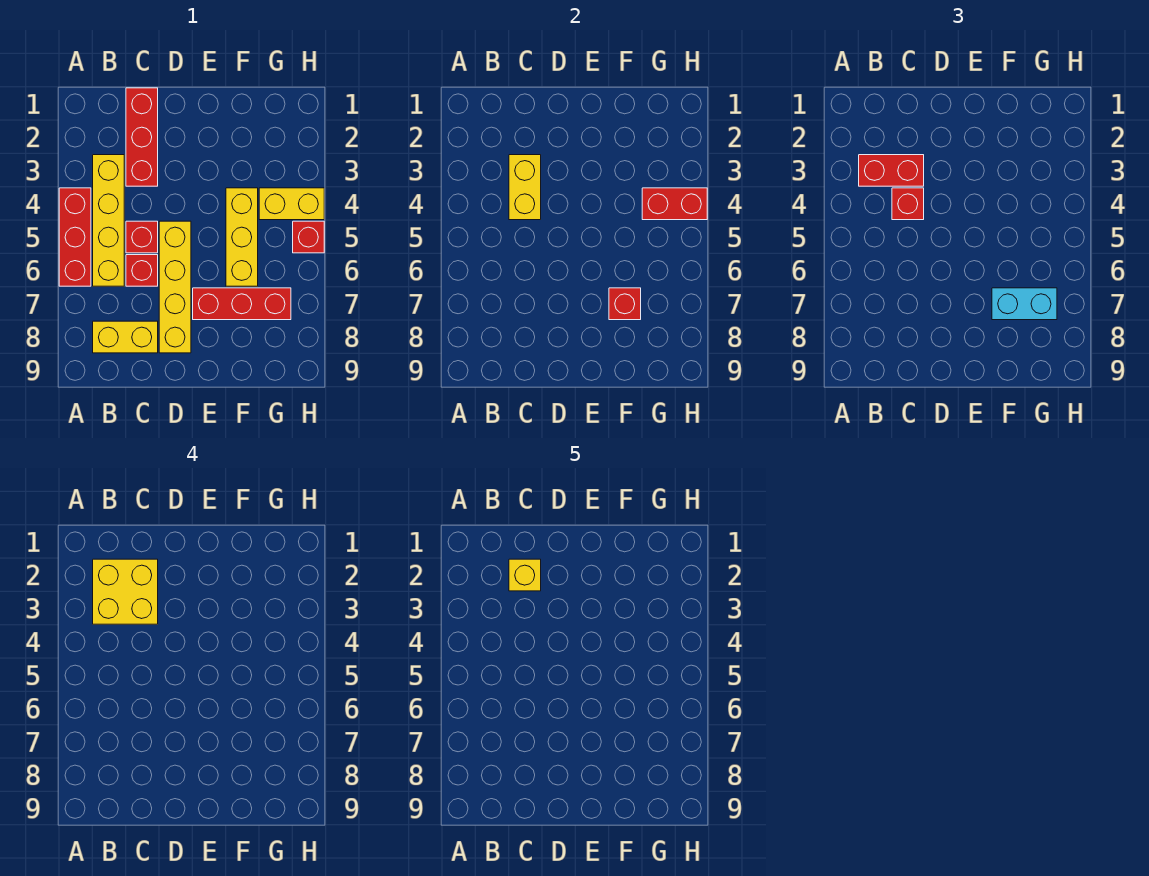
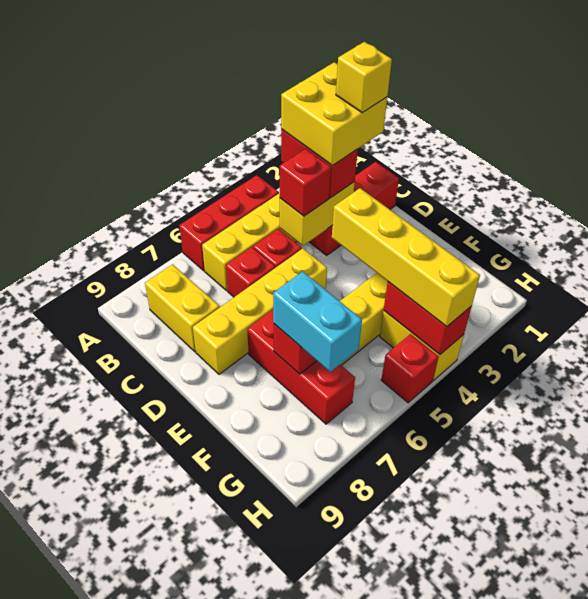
none -> yellow 1x4 brick [332,188,480,327]

